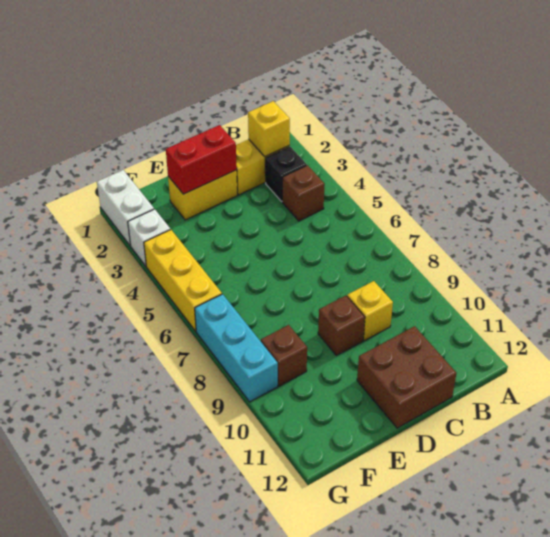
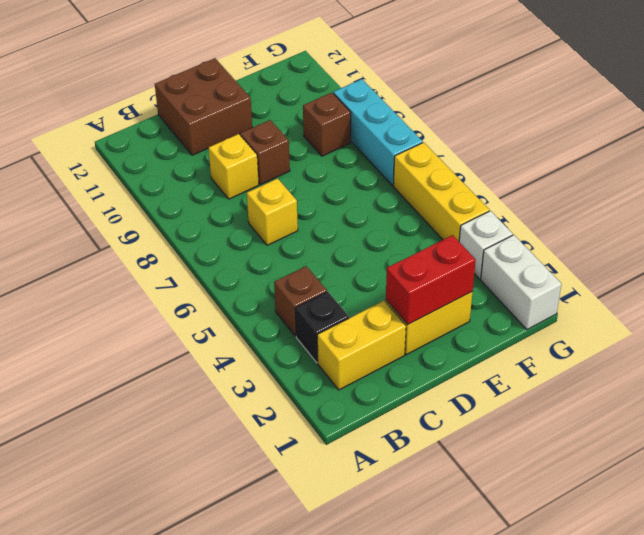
yellow 1x1 brick [248,101,290,157] -> yellow 1x1 brick moved to [247,179,298,245]

